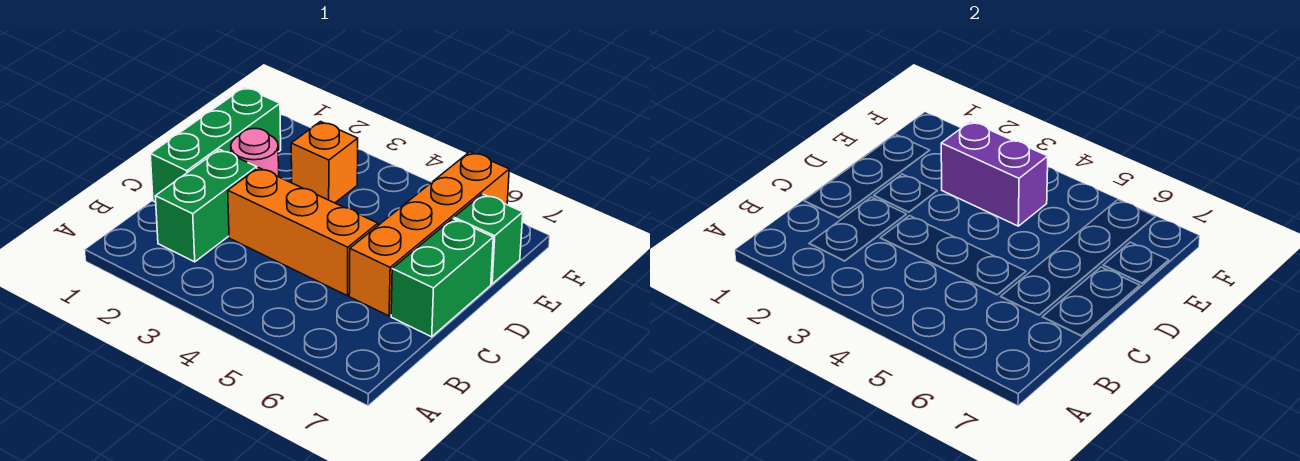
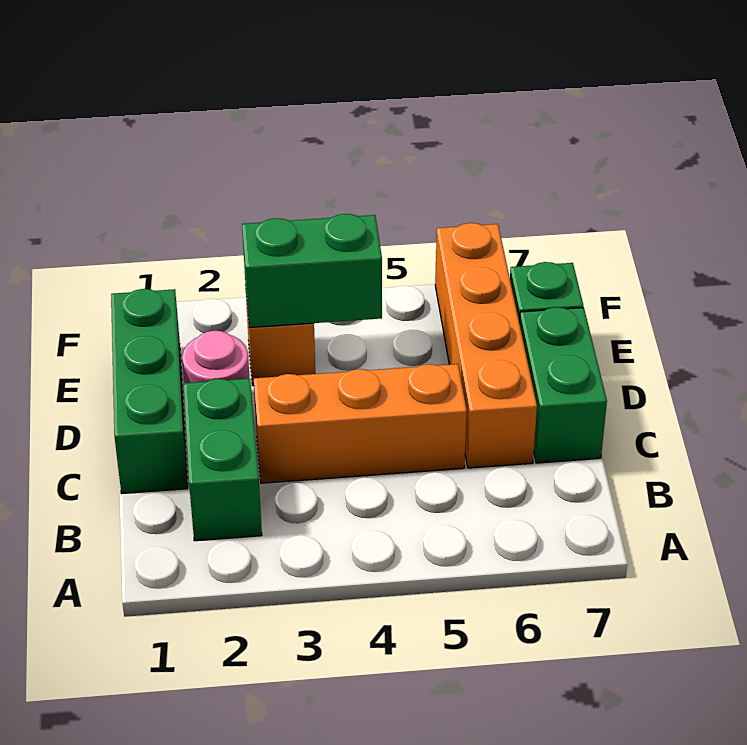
purple 1x2 brick [941,122,1048,226] -> green 1x2 brick [242,214,382,328]

